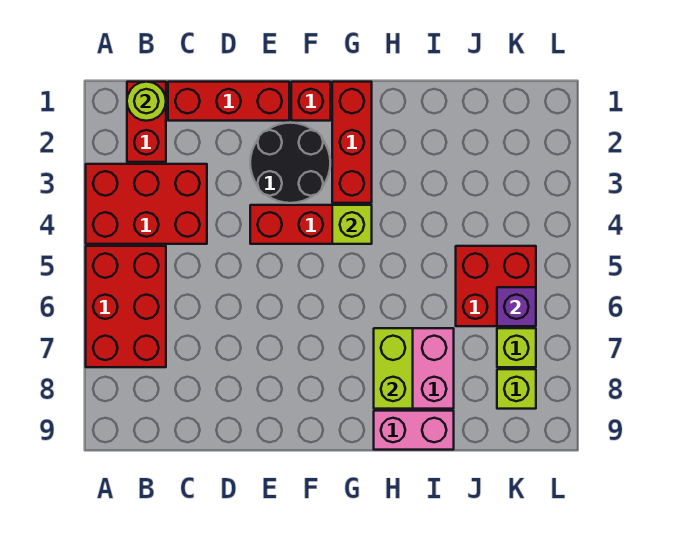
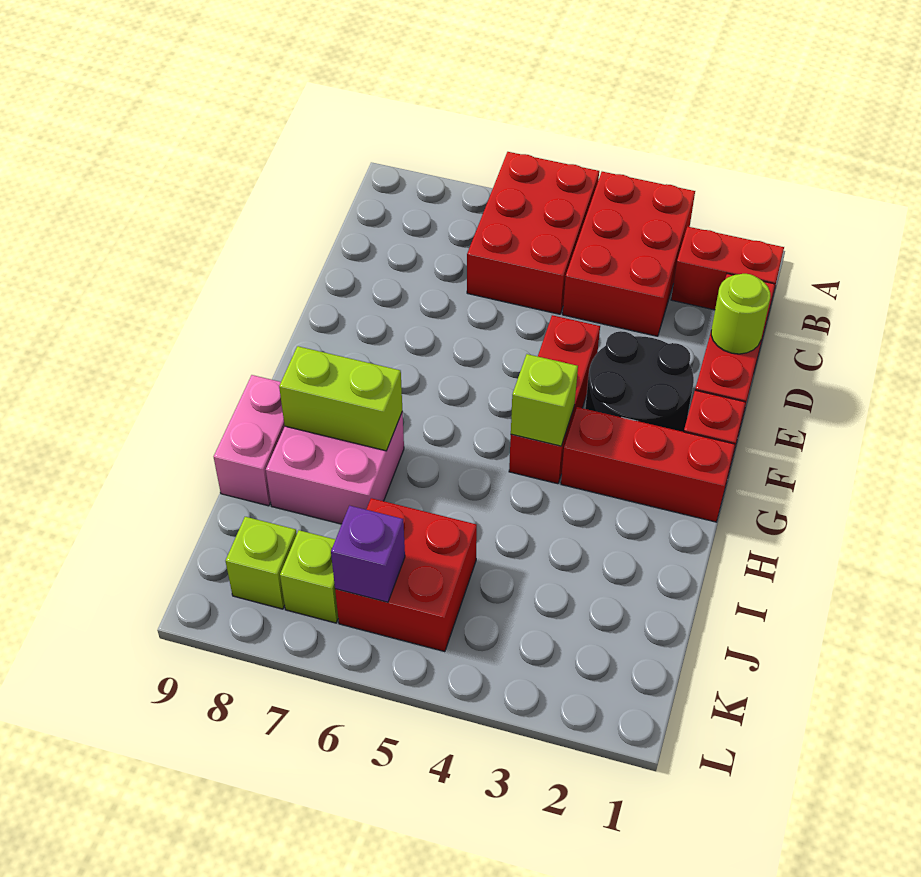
red 2x3 brick [86,246,166,367] -> red 2x3 brick turned to [467,152,599,314]
lime 1x1 round brick [127,82,166,121] -> lime 1x1 round brick moved to [711,274,770,354]

